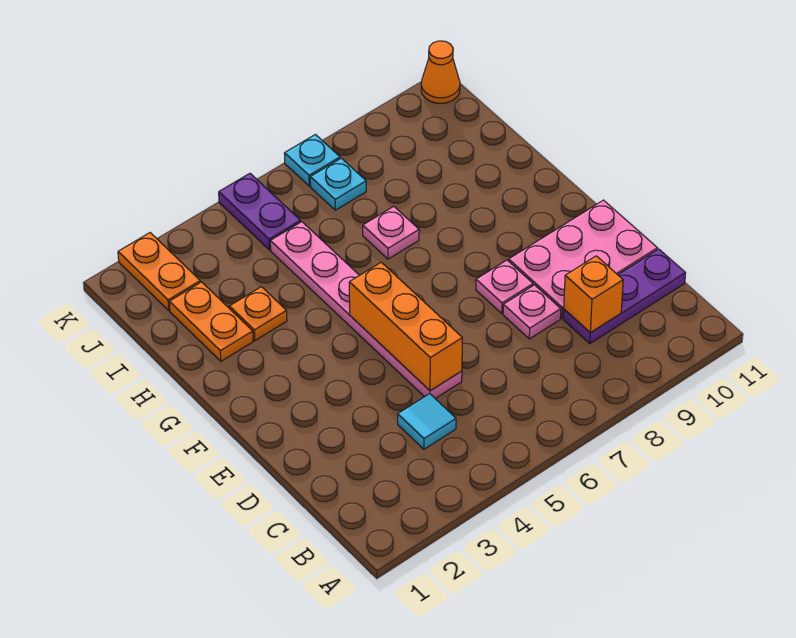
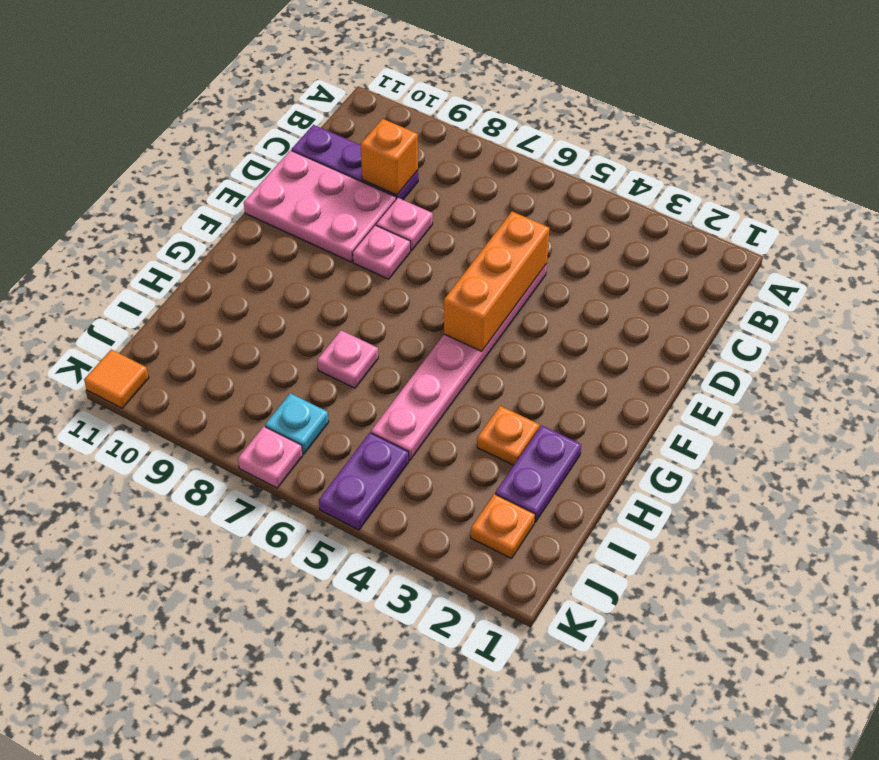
cyan 1x1 tile [398,394,456,449] -> none
orange 1x2 plate [169,282,253,361] -> purple 1x2 plate [495,425,581,522]
orange 1x2 plate [118,233,200,310] -> orange 1x1 plate [471,494,535,559]
cyan 1x1 plate [284,135,340,186] -> pink 1x1 plate [238,426,303,488]
orange 1x1 cone [421,41,460,104] -> orange 1x1 tile [84,350,149,408]

